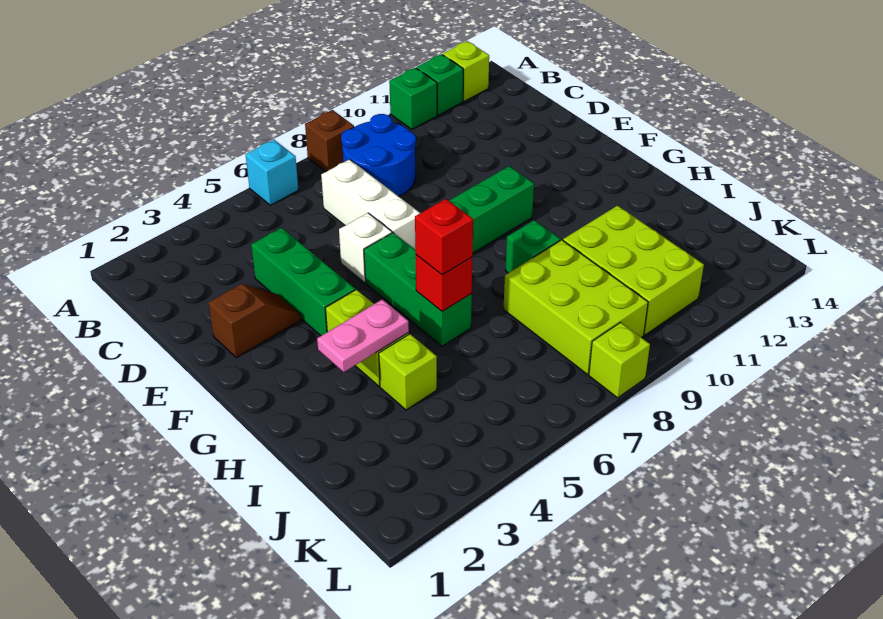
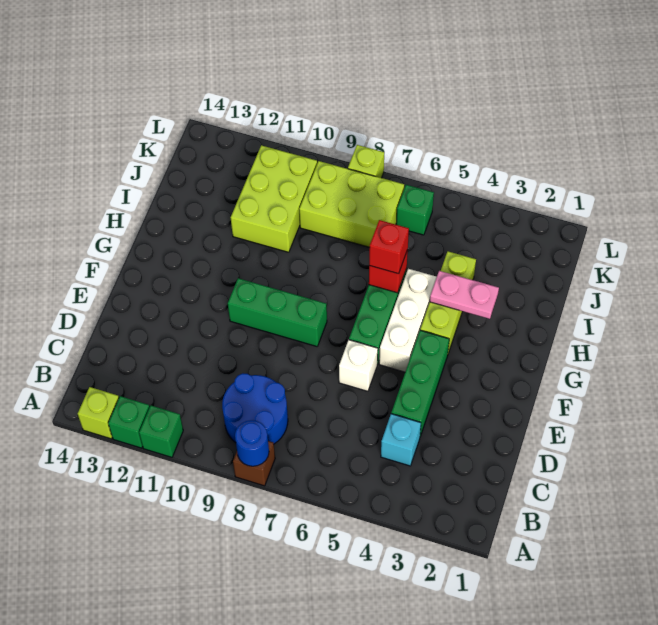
cyan 1x1 brick [246,140,298,205] -> cyan 1x1 brick moved to [381,414,421,466]
none -> blue 1x1 round brick [235,420,269,466]
white 1x3 brick [321,159,420,249] -> white 1x3 brick moved to [379,269,437,372]
brown 1x2 slope [208,284,300,358] -> none
green 1x1 brick [505,220,560,273] -> green 1x1 brick moved to [396,185,434,235]
lime 2x3 brick [503,240,648,374] -> lime 2x3 brick turned to [299,161,404,247]

